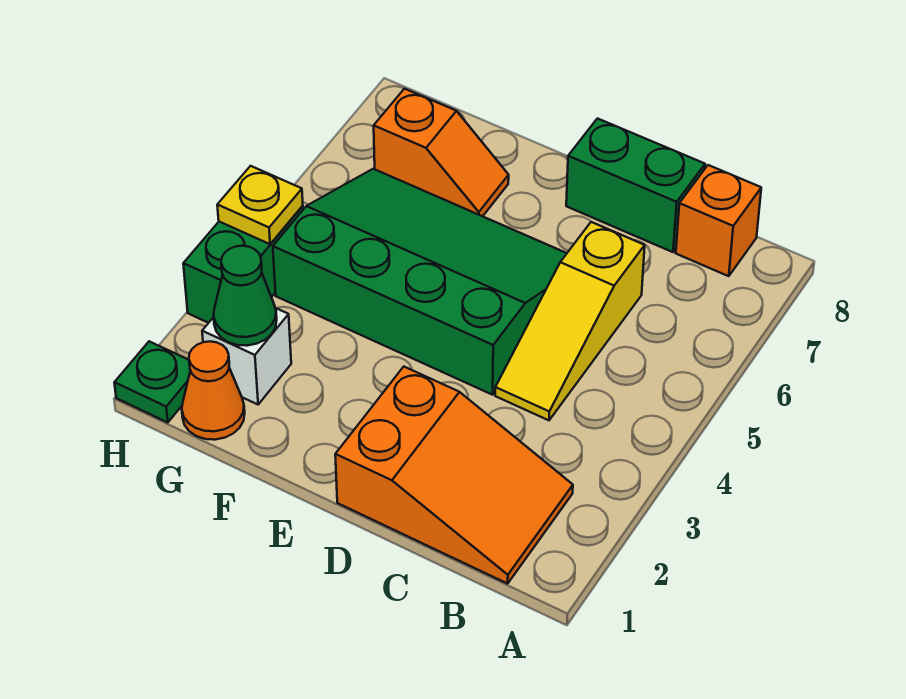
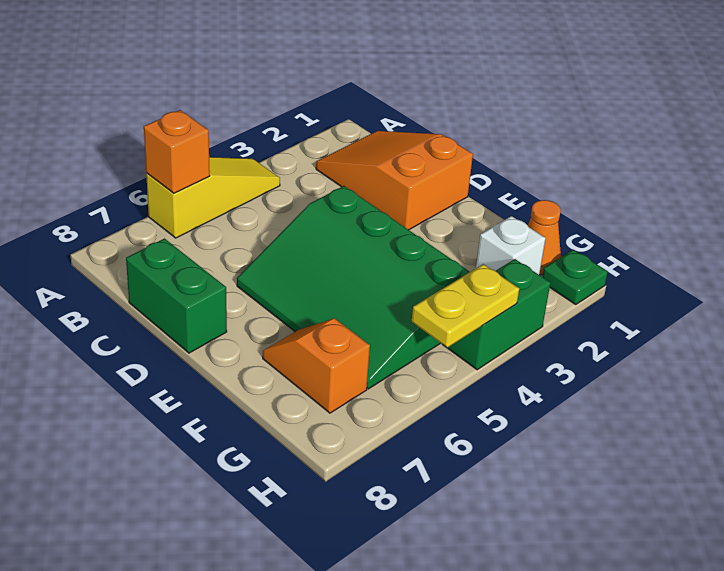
orange 1x1 brick [676,165,761,276] -> orange 1x1 brick moved to [144,110,210,193]
yellow 1x3 slope [495,222,645,420] -> yellow 1x3 slope moved to [146,157,280,238]
green 1x1 cone [214,246,277,346] -> none
yellow 1x1 plate [217,166,303,244] -> yellow 1x2 plate [412,264,519,348]

